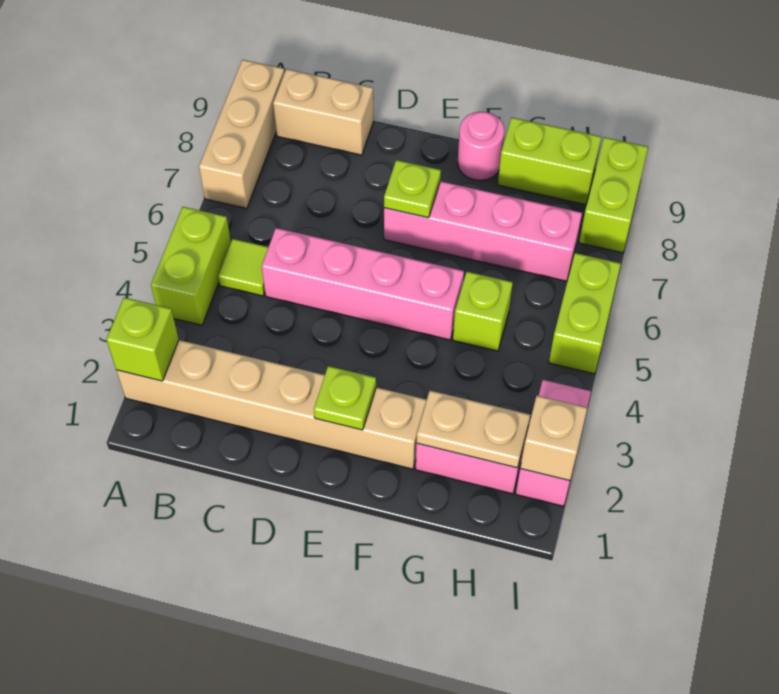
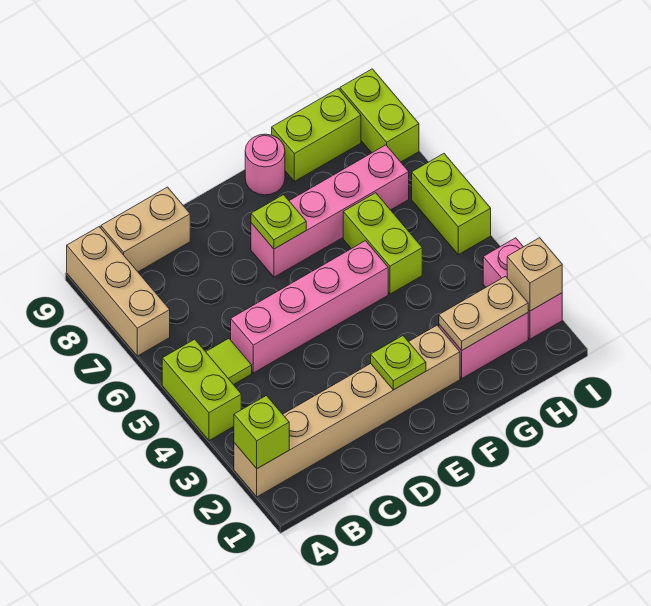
lime 1x1 brick [453,272,513,351] -> lime 1x2 brick [343,193,422,294]

